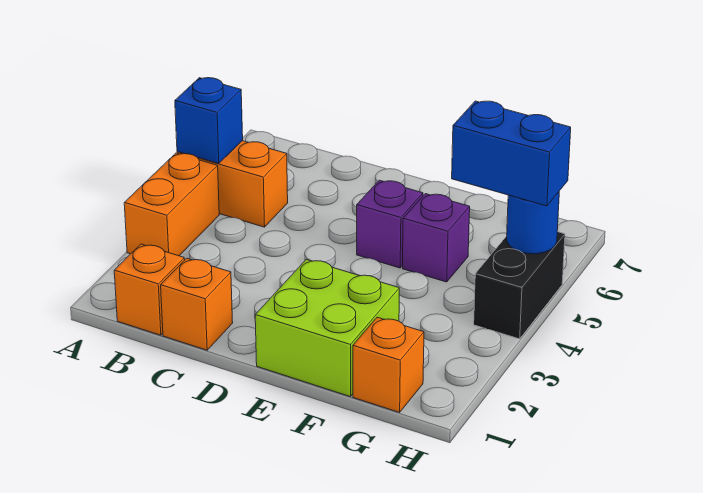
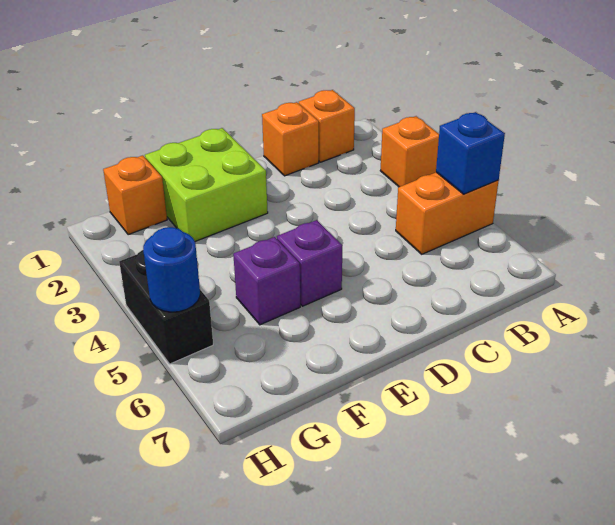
orange 1x2 brick [124,153,219,256] -> orange 1x1 brick [380,116,439,187]
blue 1x2 brick [452,101,571,206] -> none

